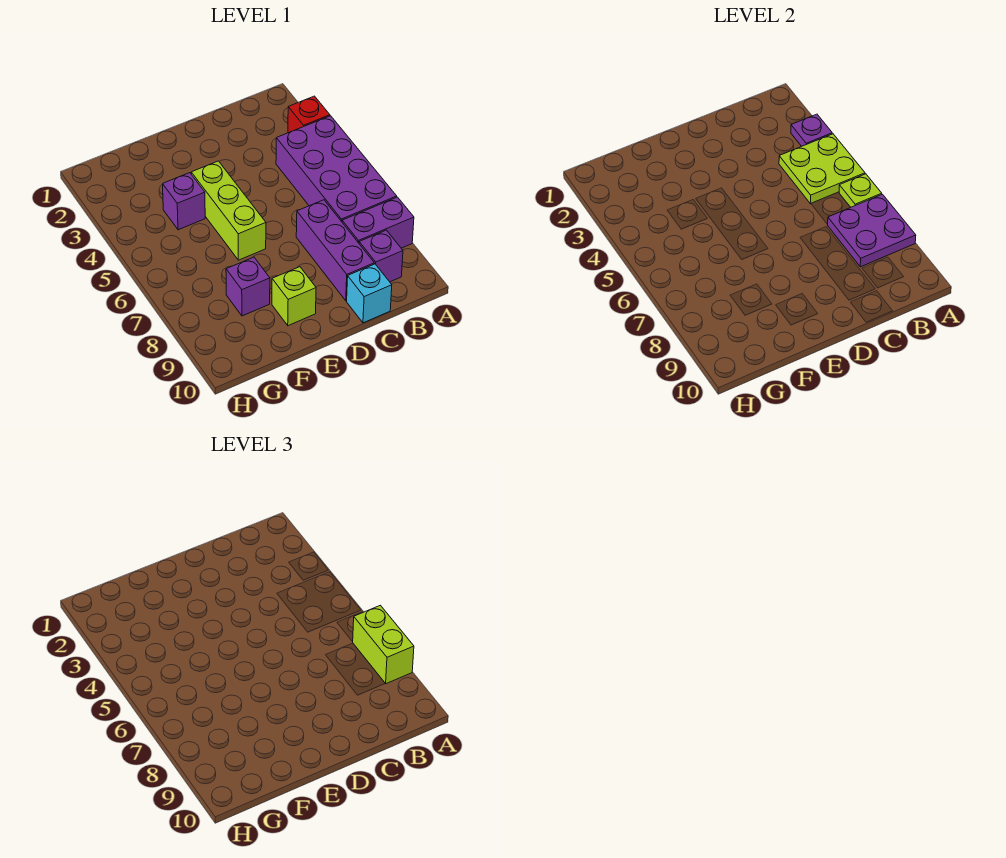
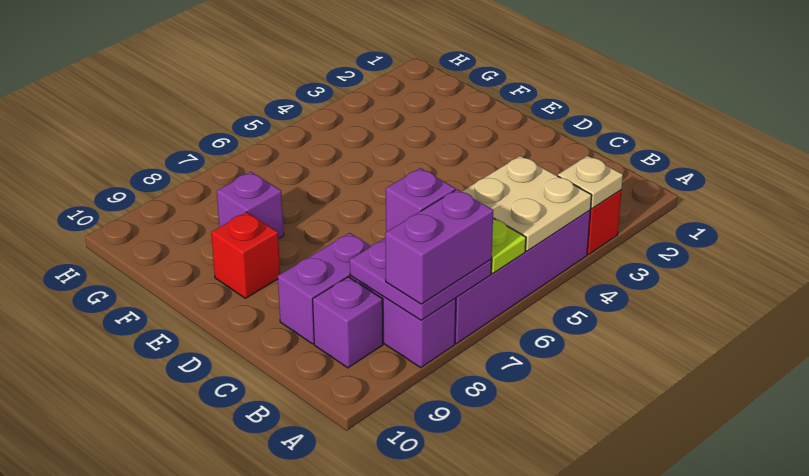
purple 1x1 plate [791,114,832,146] -> tan 1x1 plate [558,156,623,209]
lime 2x2 plate [779,134,865,204] -> tan 2x2 plate [462,156,591,251]
lime 1x2 brick [353,605,414,684] -> purple 1x2 brick [385,189,493,304]
purple 1x3 brick [296,200,374,301] -> purple 1x2 brick [278,233,371,344]
cyan 1x1 brick [347,264,392,323] -> none
lime 1x3 brick [191,161,266,260] -> none
lime 1x1 brick [272,267,316,326] -> red 1x1 brick [211,212,280,298]
purple 1x1 brick [163,173,205,230] -> purple 1x1 brick moved to [386,168,455,232]

